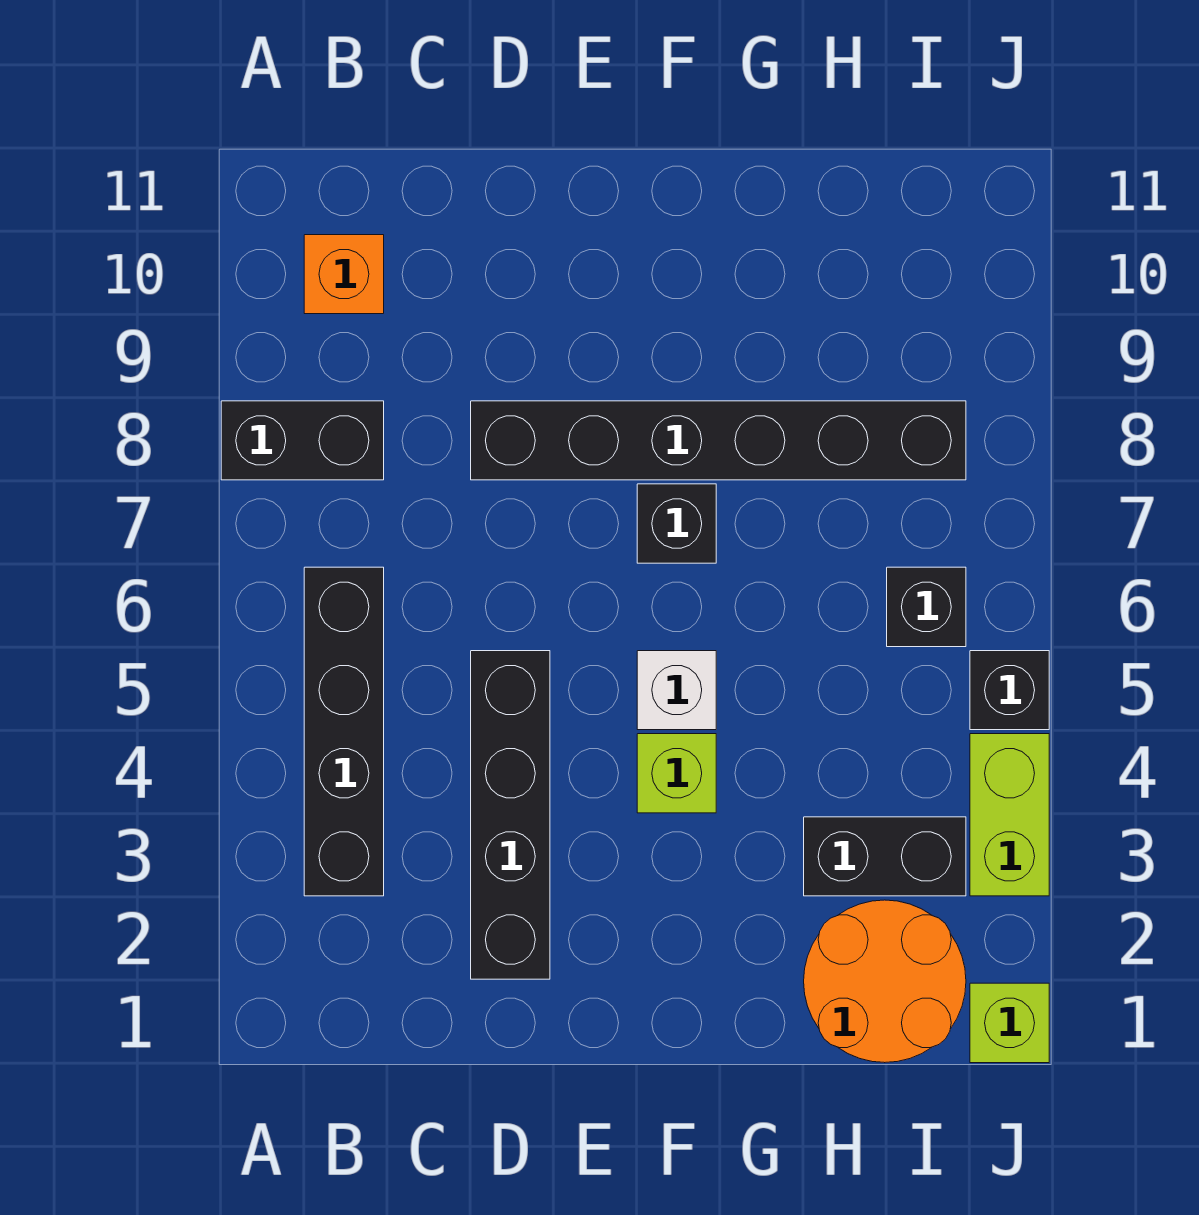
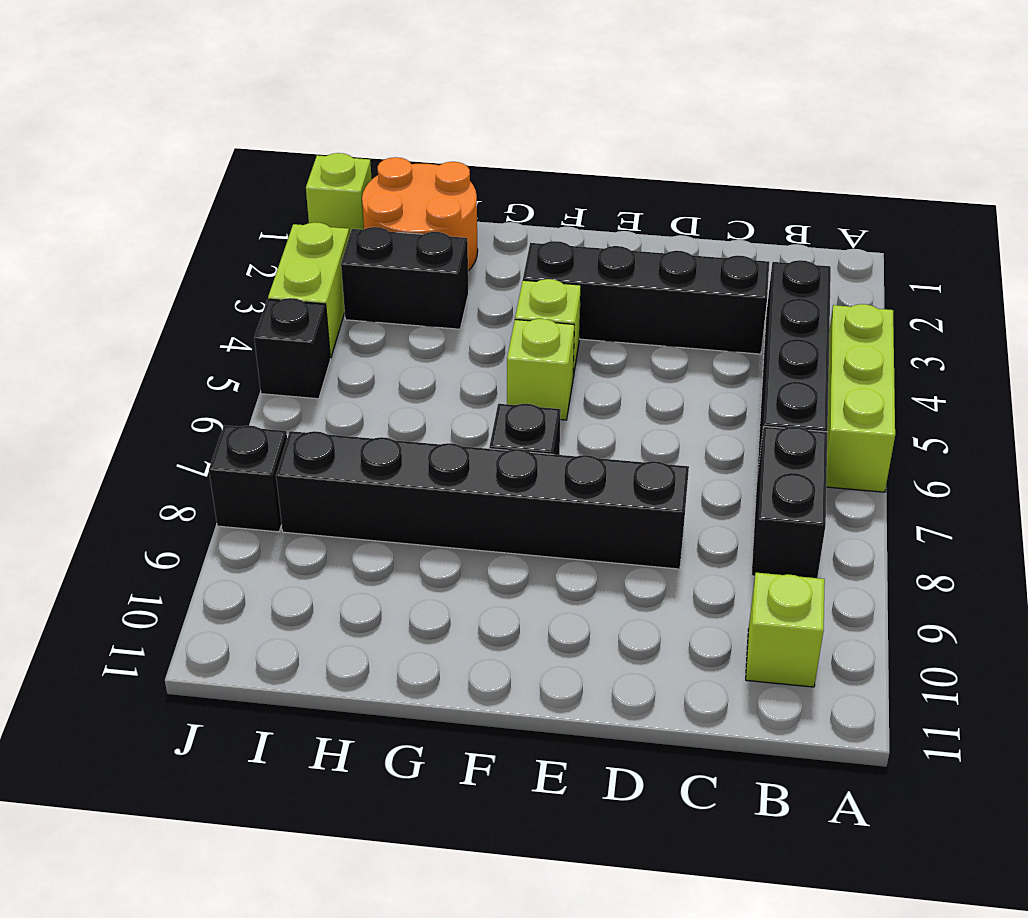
none -> lime 1x3 brick [826,304,895,492]
black 1x2 brick [221,401,384,480] -> black 1x2 brick turned to [752,426,828,578]
orange 1x1 brick [304,235,384,314] -> lime 1x1 brick [746,573,825,687]
black 1x4 brick [471,651,550,979] -> black 1x4 brick turned to [523,241,769,354]
white 1x1 brick [637,651,716,730] -> lime 1x1 brick [507,319,574,420]
black 1x1 brick [887,567,966,647] -> black 1x1 brick moved to [209,425,287,532]

